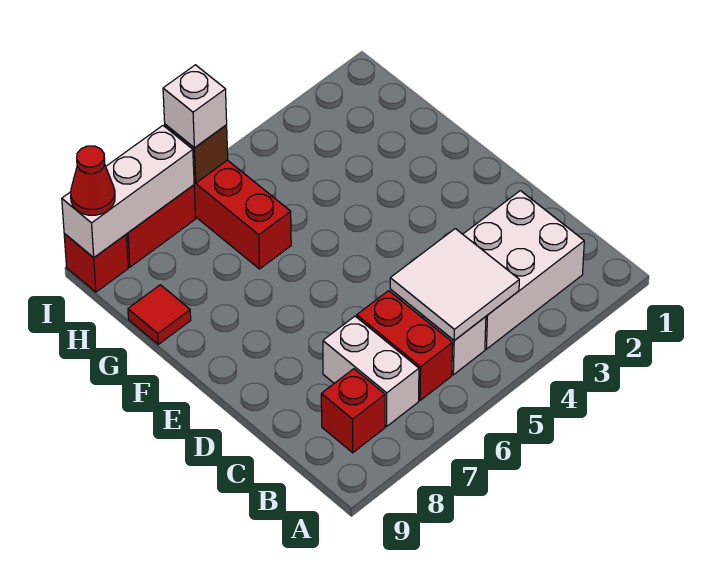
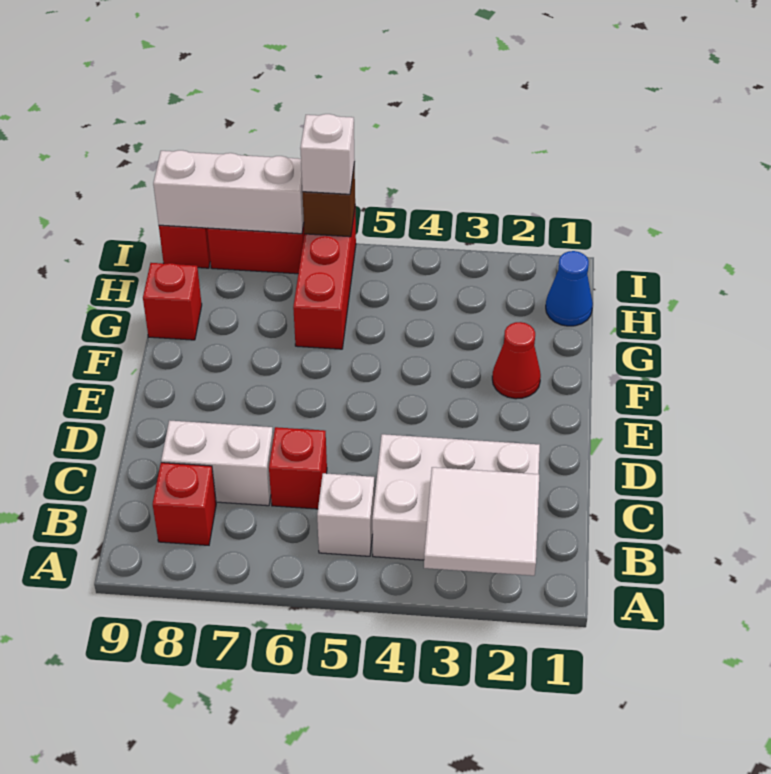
white 2x2 tile [390,229,519,340] -> white 2x2 tile moved to [424,467,539,576]
red 1x2 brick [357,291,453,400] -> red 1x1 brick [269,427,327,509]
white 1x2 brick [323,316,419,426] -> white 1x2 brick turned to [161,420,273,506]
red 1x1 tile [128,285,191,344] -> red 1x1 brick [143,263,202,340]
none -> blue 1x1 cone [546,251,593,326]
red 1x1 cone [71,146,115,215] -> red 1x1 cone moved to [492,322,541,399]

